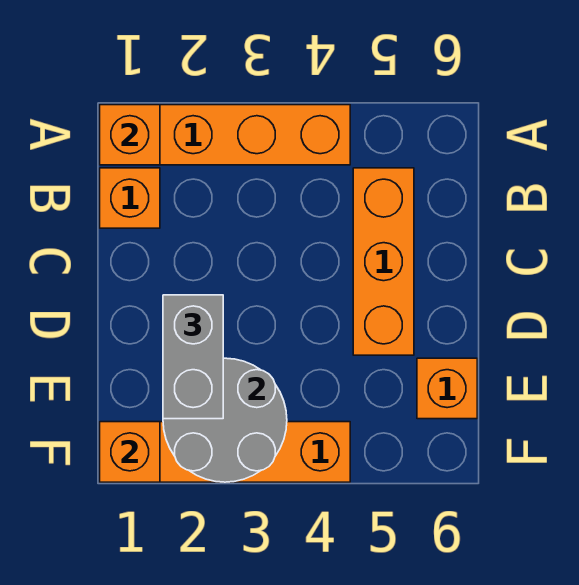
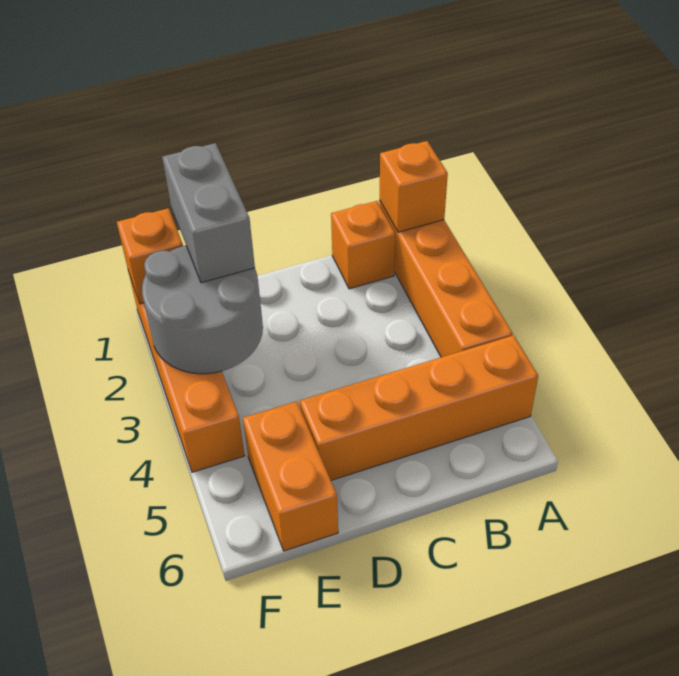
orange 1x3 brick [353,168,414,355] -> orange 1x4 brick [300,335,538,480]
grey 1x2 brick [163,295,223,419] -> grey 1x2 brick turned to [162,143,255,283]
orange 1x1 brick [417,358,477,419] -> orange 1x2 brick [243,401,338,551]

